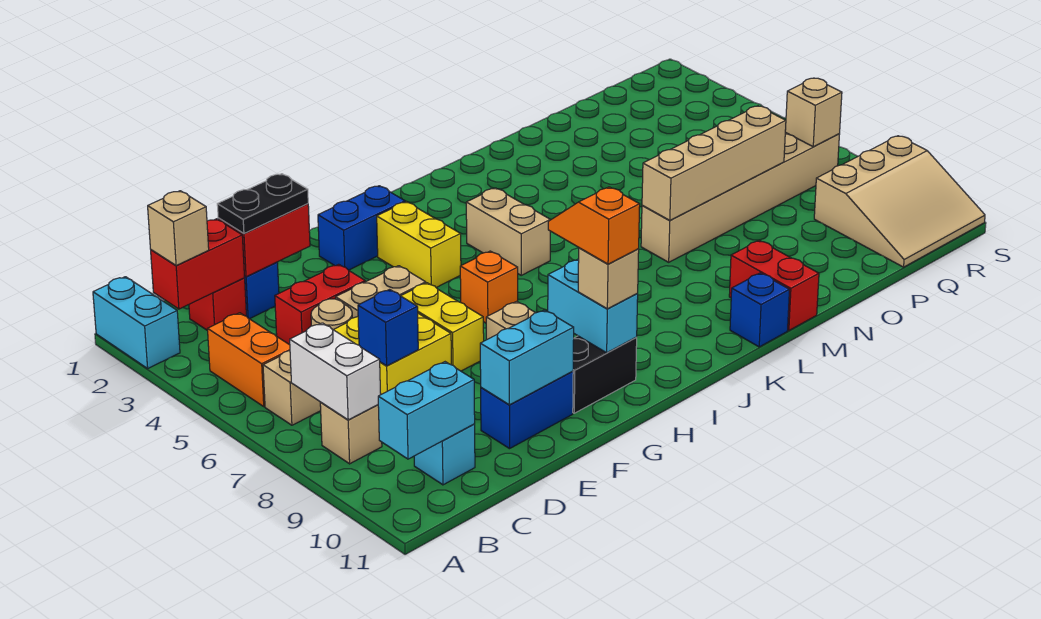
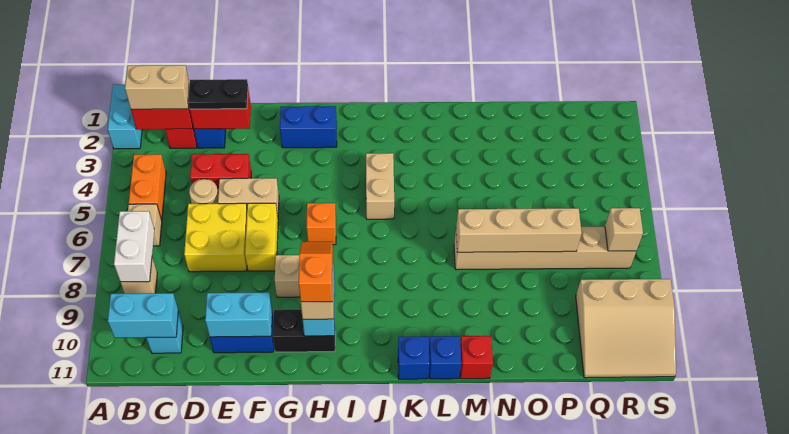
tan 1x1 brick [148,191,209,266] -> tan 1x2 brick [125,65,190,109]
blue 1x1 brick [358,289,418,366] -> blue 1x1 brick moved to [398,336,429,379]
yellow 1x2 brick [377,202,461,288] -> none
red 1x2 brick [729,241,819,331] -> red 1x1 brick [460,336,493,379]

